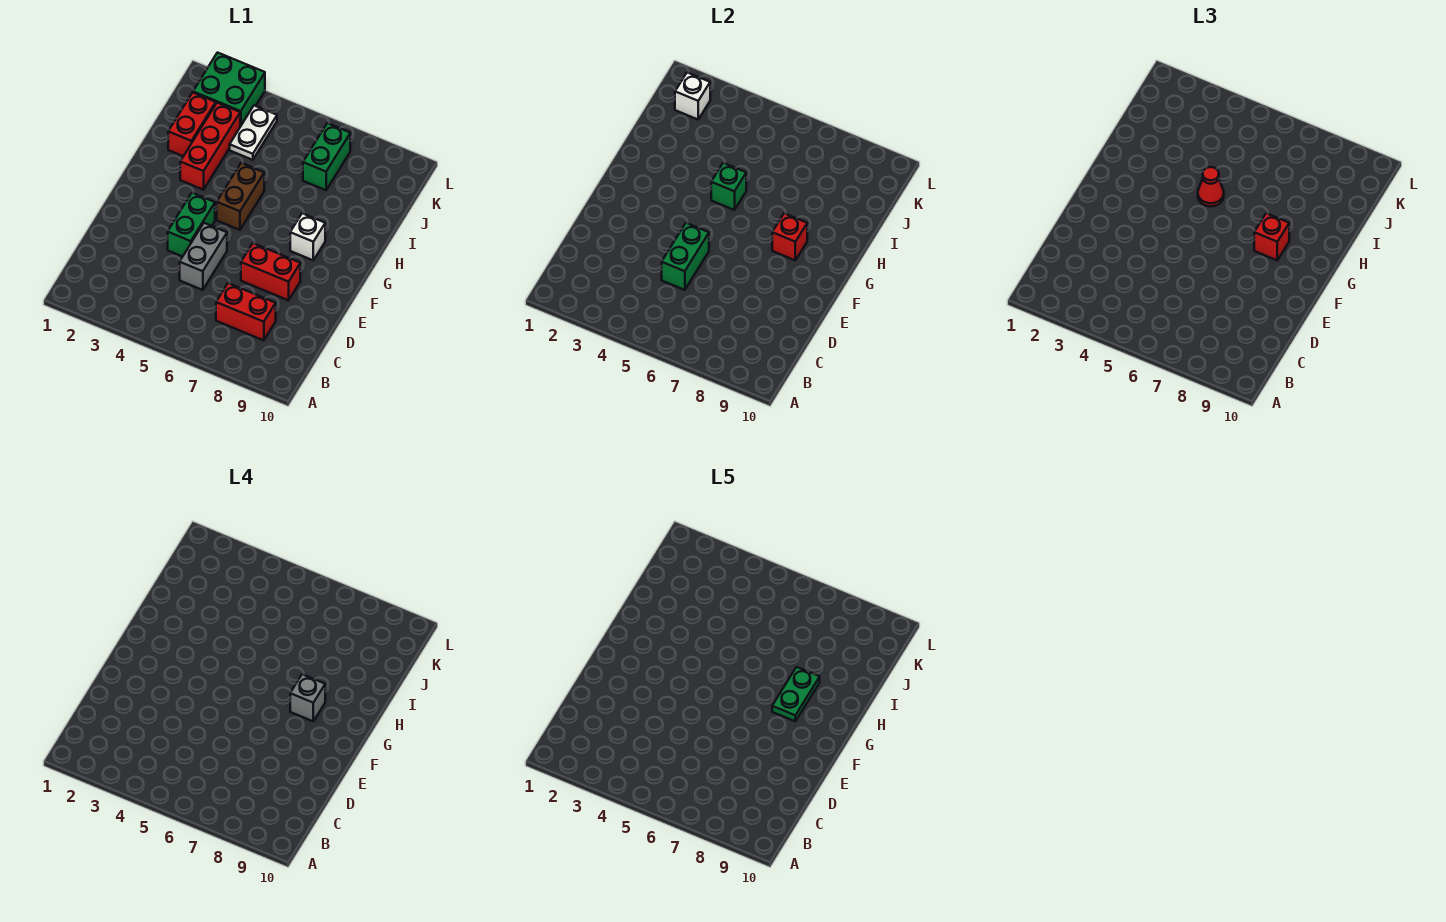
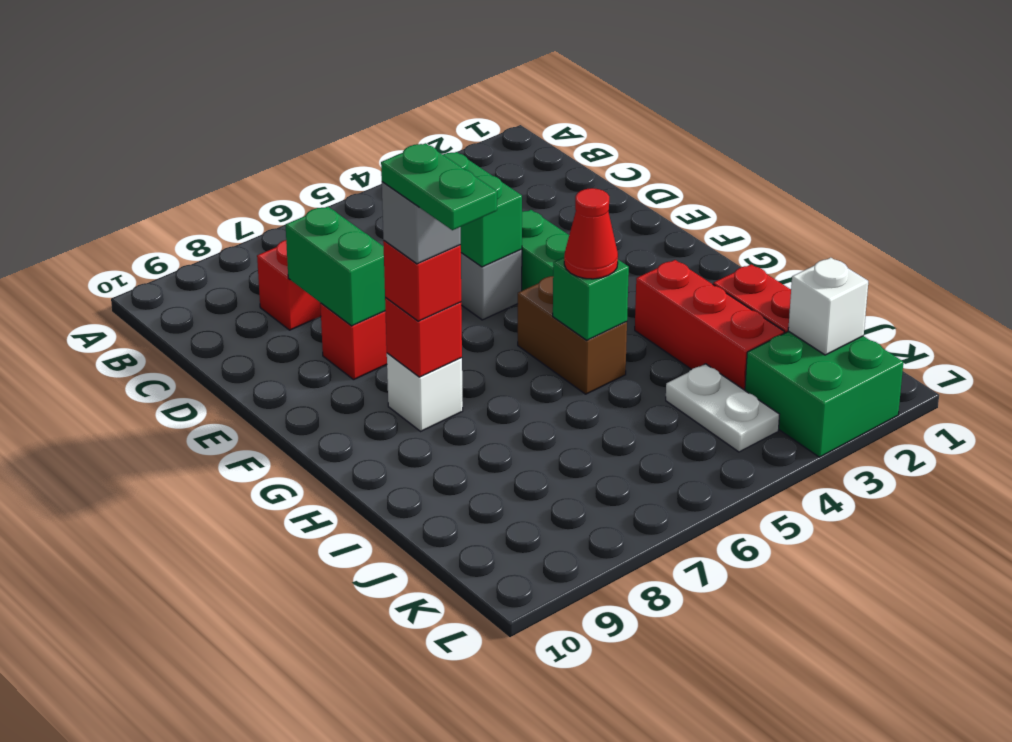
green 1x2 brick [303,123,350,190] -> green 1x2 brick moved to [286,207,385,326]

